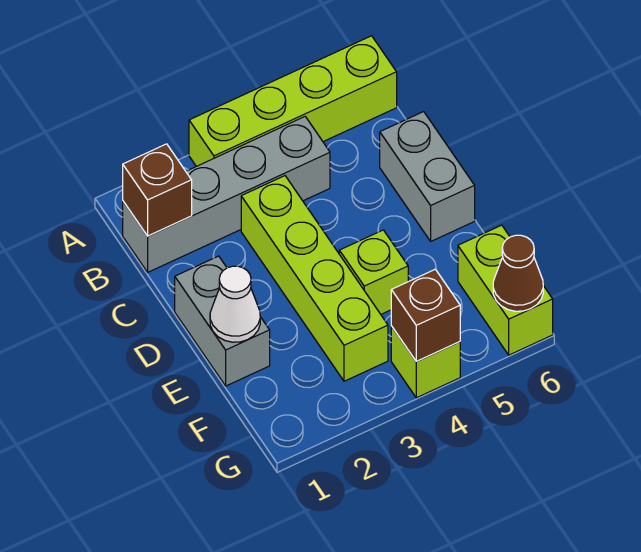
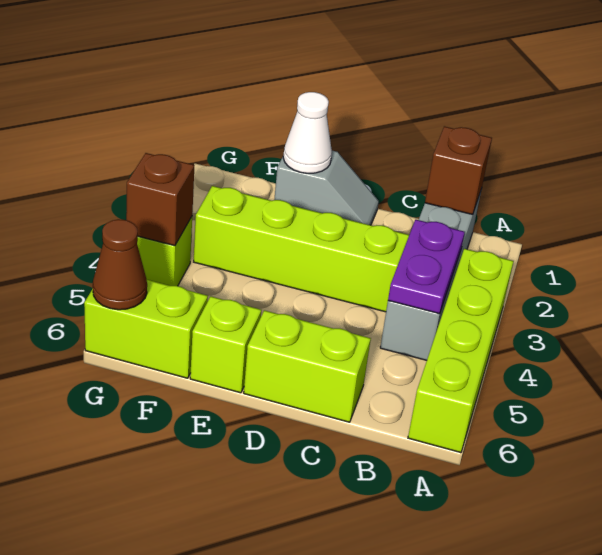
none -> purple 1x2 plate [388,220,465,314]
grey 1x2 brick [380,112,475,241] -> lime 1x2 brick [244,310,371,422]
grey 1x2 brick [175,256,270,386] -> grey 1x2 slope [274,151,379,225]
lime 1x1 brick [339,230,408,314] -> lime 1x1 brick moved to [190,296,261,393]

